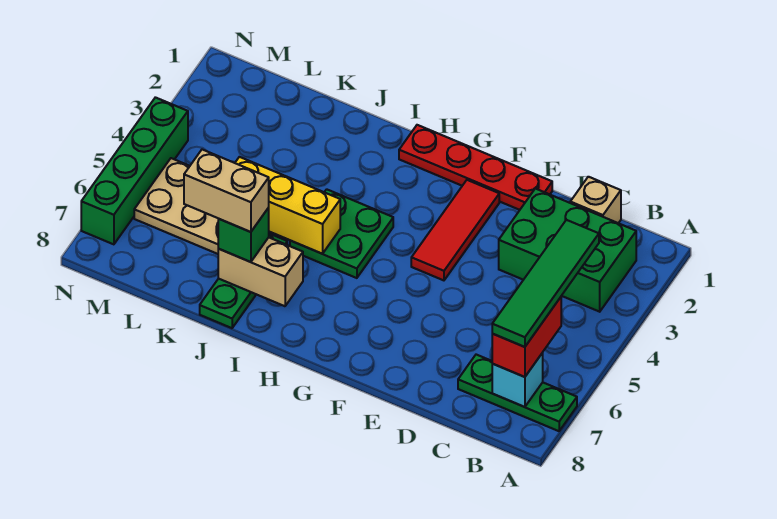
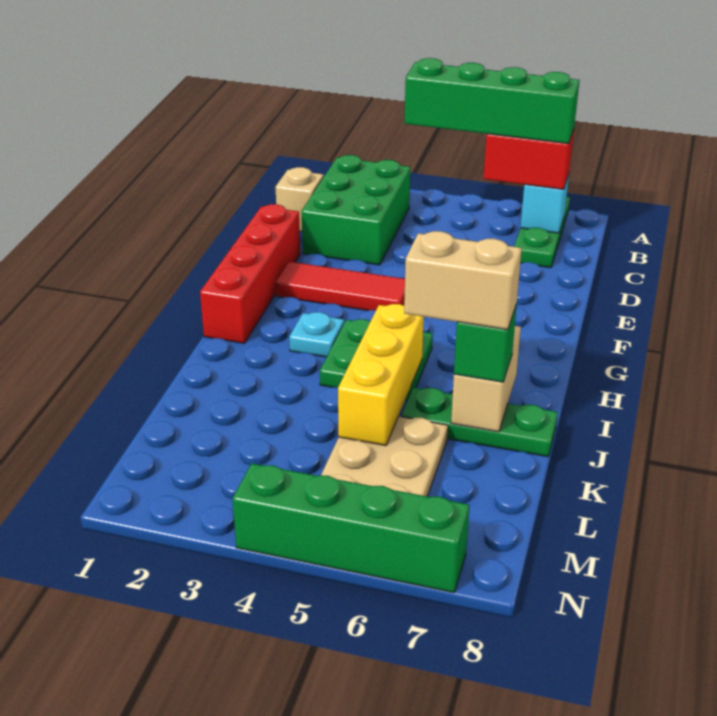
green 1x4 tile [492,220,599,347] -> green 1x4 brick [405,58,579,144]
red 1x4 plate [399,125,552,210] -> red 1x4 brick [200,204,300,343]
none -> cyan 1x1 plate [289,312,344,357]
tan 1x2 brick [184,150,269,232] -> tan 1x2 brick turned to [404,231,522,330]

